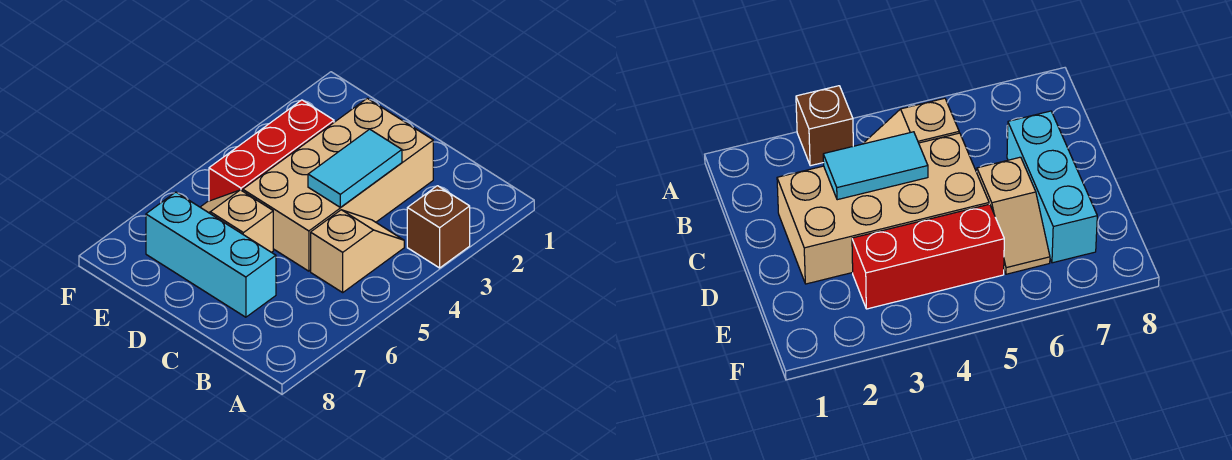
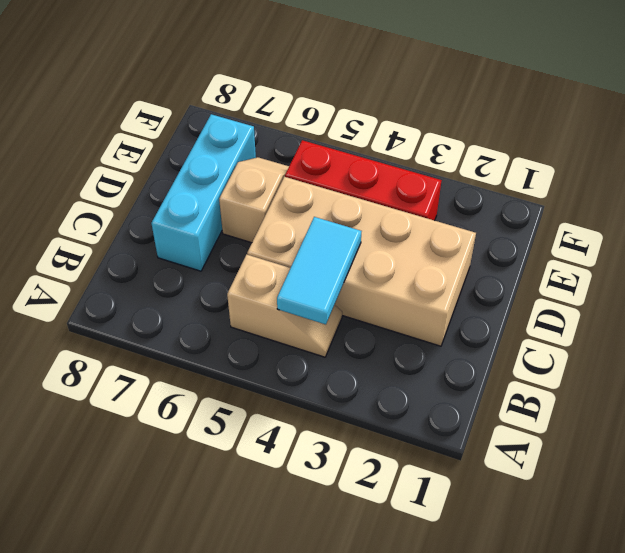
brown 1x1 brick [407,186,470,268] -> none
cyan 1x2 tile [308,129,402,208] -> cyan 1x2 tile turned to [277,217,361,324]

